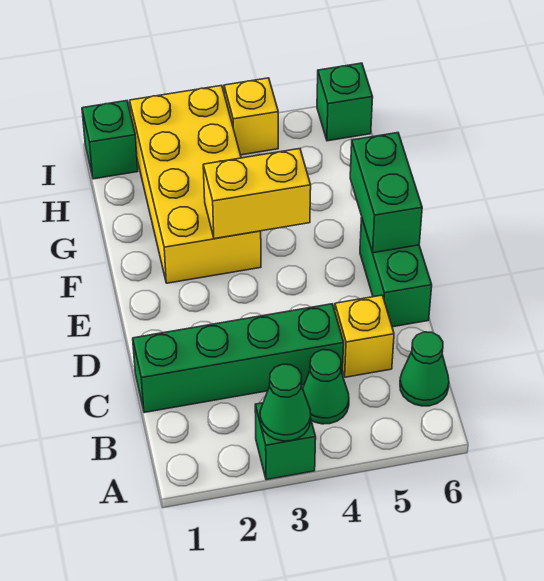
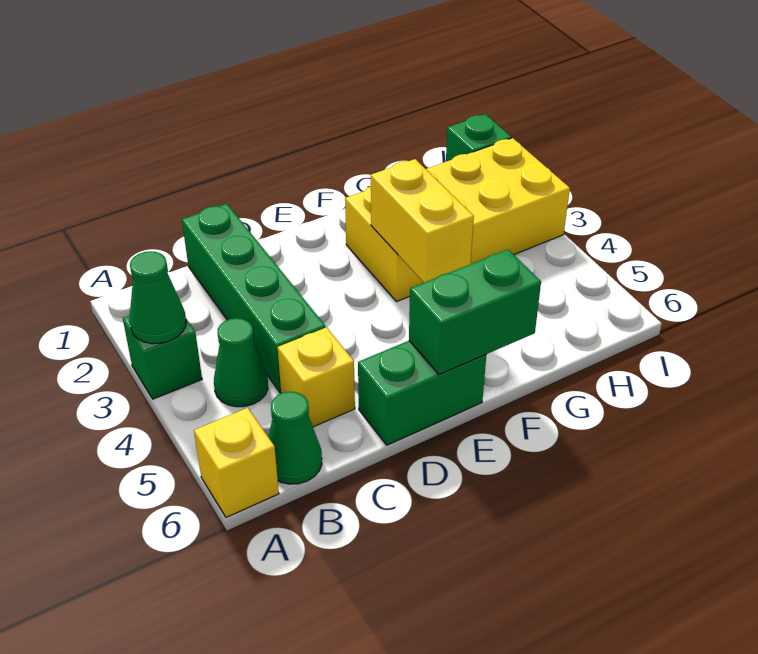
yellow 1x1 brick [224,78,278,155] -> yellow 1x1 brick moved to [194,408,279,517]
green 1x1 brick [317,63,373,141] -> none

